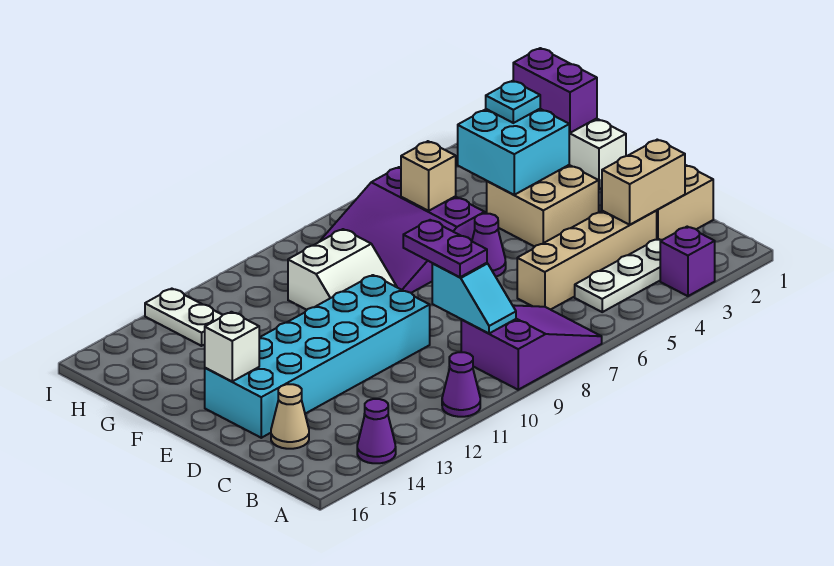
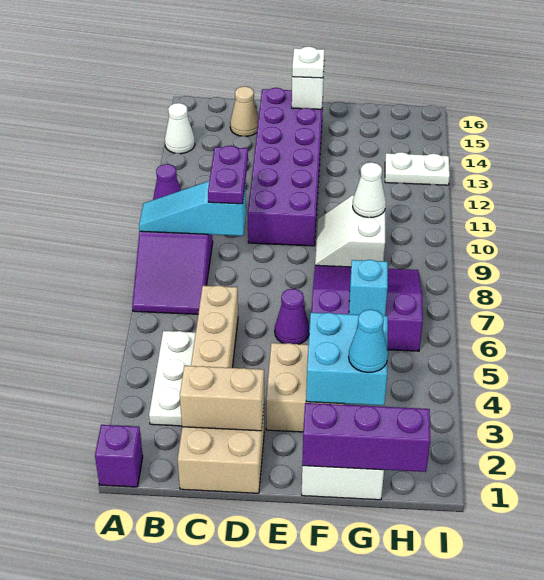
purple 1x1 brick [660,227,715,296] -> purple 1x1 brick moved to [95,425,143,487]
purple 1x1 cone [357,399,396,463] -> white 1x1 cone [165,103,195,154]
cyan 1x2 slope [432,263,516,334] -> cyan 1x3 slope [139,181,246,236]
tan 1x2 brick [602,140,685,225] -> tan 1x2 brick turned to [180,366,264,431]
purple 1x2 plate [403,220,487,277] -> purple 1x2 plate turned to [208,146,248,204]
cyan 2x6 brick [205,275,430,438] -> purple 2x6 brick [248,88,323,246]
none -> white 1x1 plate [292,47,325,78]
purple 1x2 brick [513,48,597,133] -> purple 1x3 brick [302,403,430,472]
cyan 1x1 plate [486,81,540,123] -> cyan 1x1 cone [349,310,388,372]
tan 1x1 brick [401,141,456,211] -> cyan 1x1 brick [349,260,388,316]
none -> white 1x1 cone [353,162,386,218]

